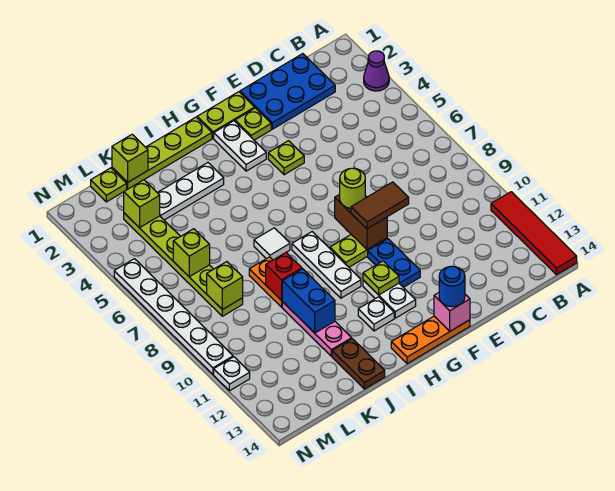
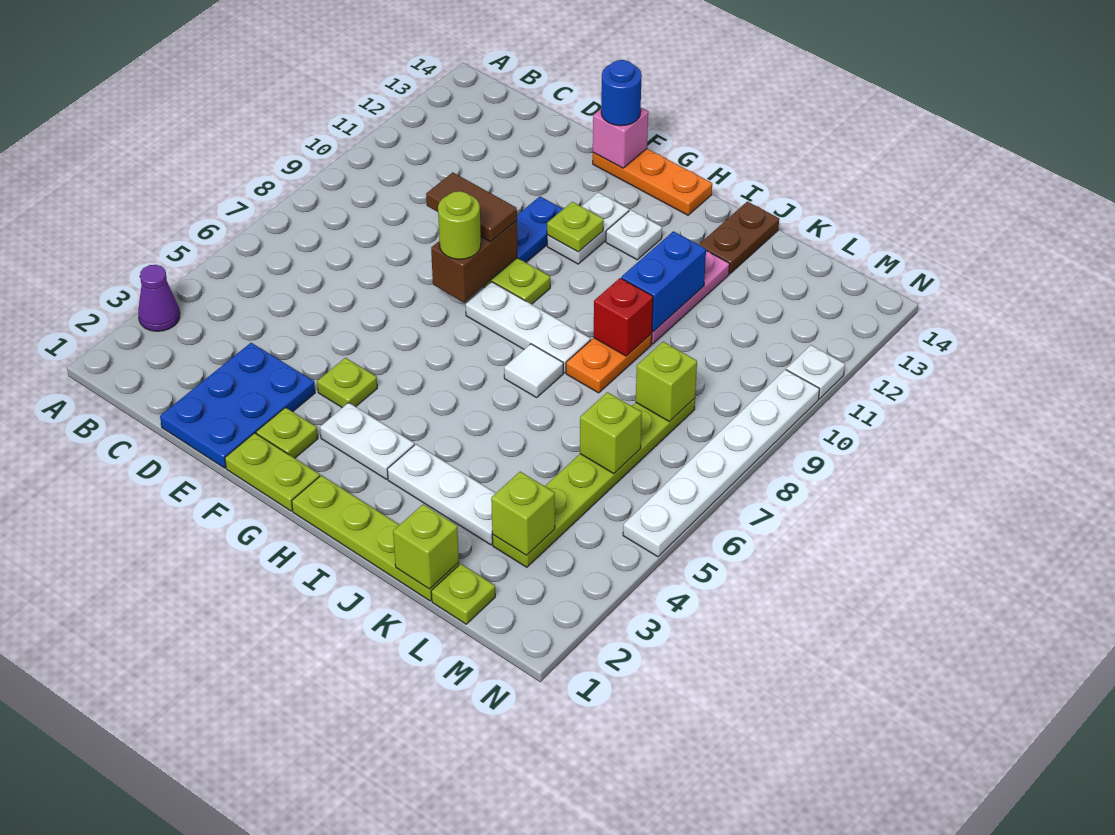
red 1x4 tile [491,192,577,275] -> none
blue 2x3 plate [240,54,335,129] -> blue 2x3 plate turned to [160,343,315,468]
white 1x2 plate [214,121,266,171] -> white 1x2 plate turned to [320,403,414,479]
white 1x3 plate [292,232,361,298] -> white 1x3 plate turned to [466,282,591,373]

